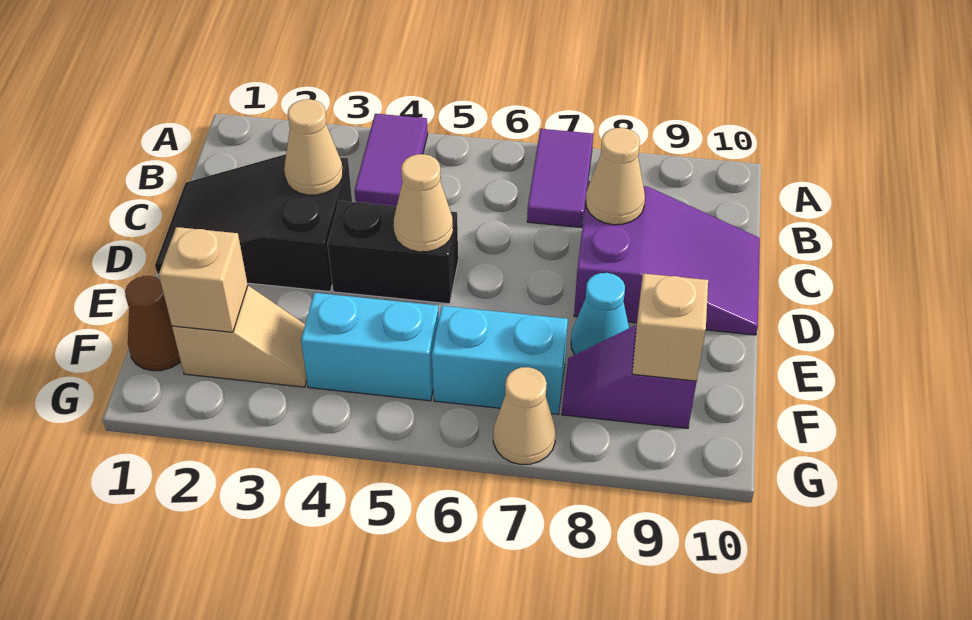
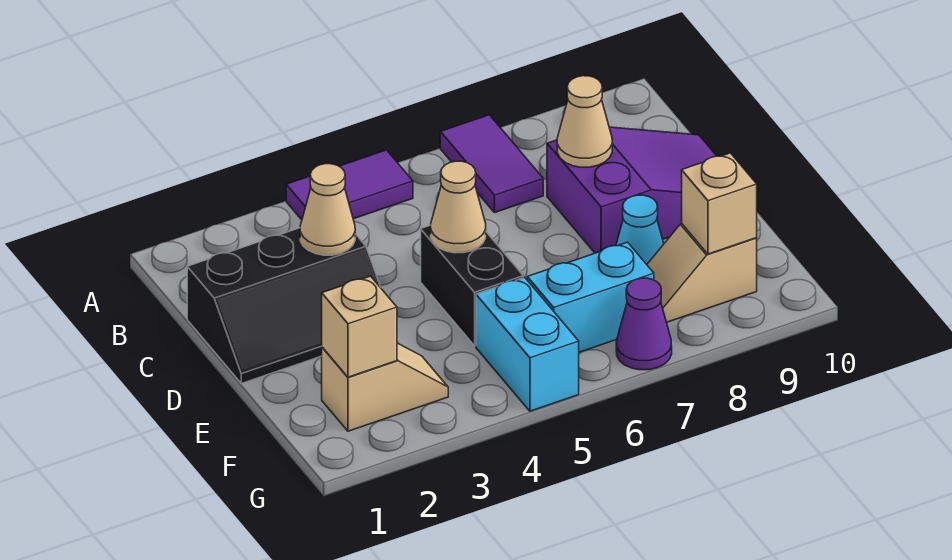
purple 1x2 tile [355,114,428,206] -> purple 1x2 tile turned to [286,150,413,220]
black 2x3 slope [155,154,352,292] -> black 2x3 slope turned to [187,228,381,383]
black 1x2 brick [328,201,458,304] -> black 1x2 brick turned to [421,225,523,346]
brown 1x1 cone [125,276,181,371] -> none
cyan 1x2 brick [301,293,439,401] -> cyan 1x2 brick turned to [476,277,579,411]
purple 1x2 slope [562,326,697,429] -> tan 1x2 slope [647,224,757,322]
tan 1x1 cone [493,367,556,465] -> purple 1x1 cone [616,278,672,370]

